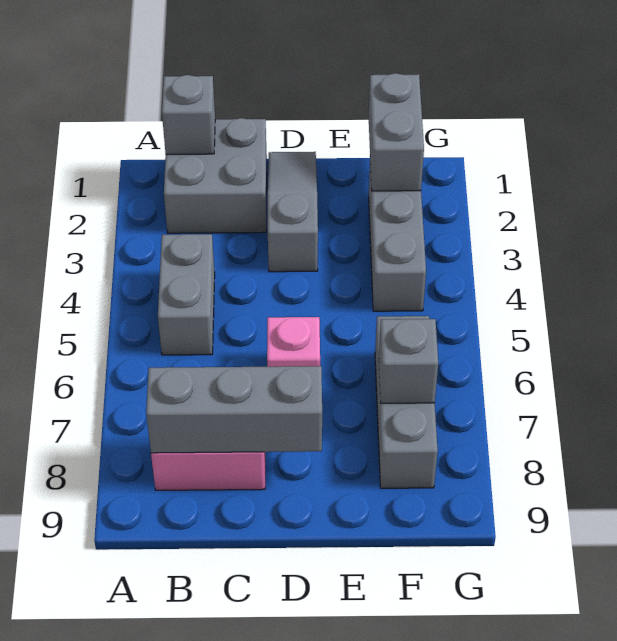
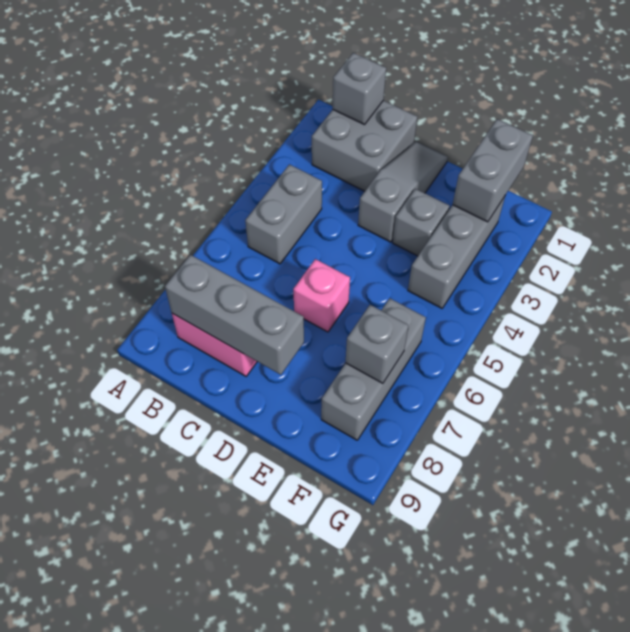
none -> grey 1x1 brick [393,189,450,256]

